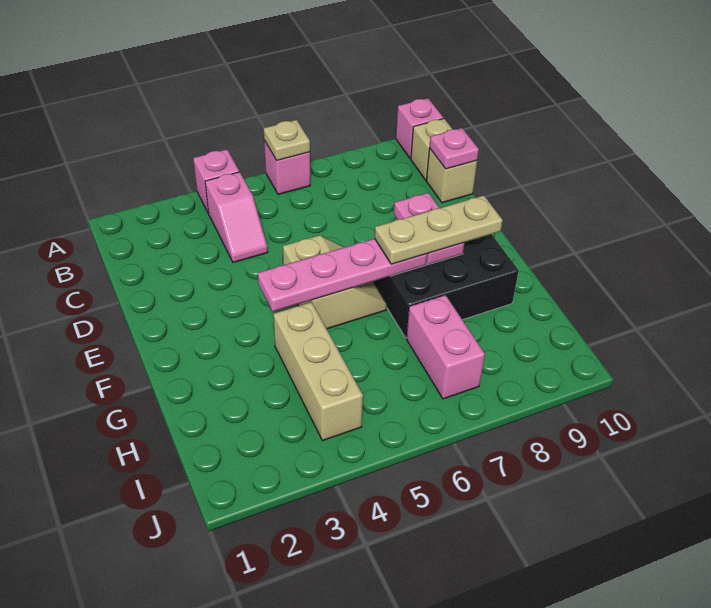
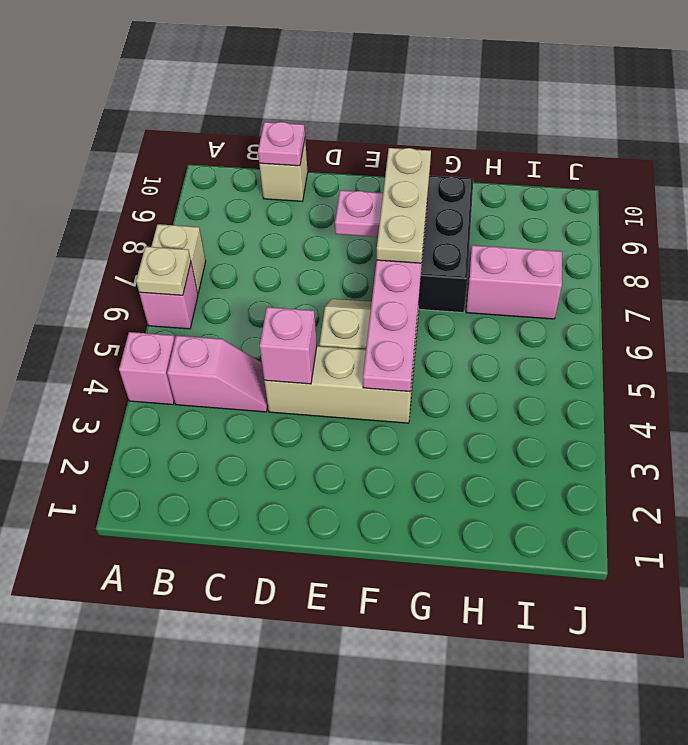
pink 1x1 brick [396,98,443,159] -> pink 1x1 brick moved to [260,307,317,384]
tan 1x1 brick [411,119,452,180] -> tan 1x1 brick moved to [151,224,206,293]
tan 1x3 brick [273,302,363,441] -> tan 1x3 brick moved to [265,346,414,423]

